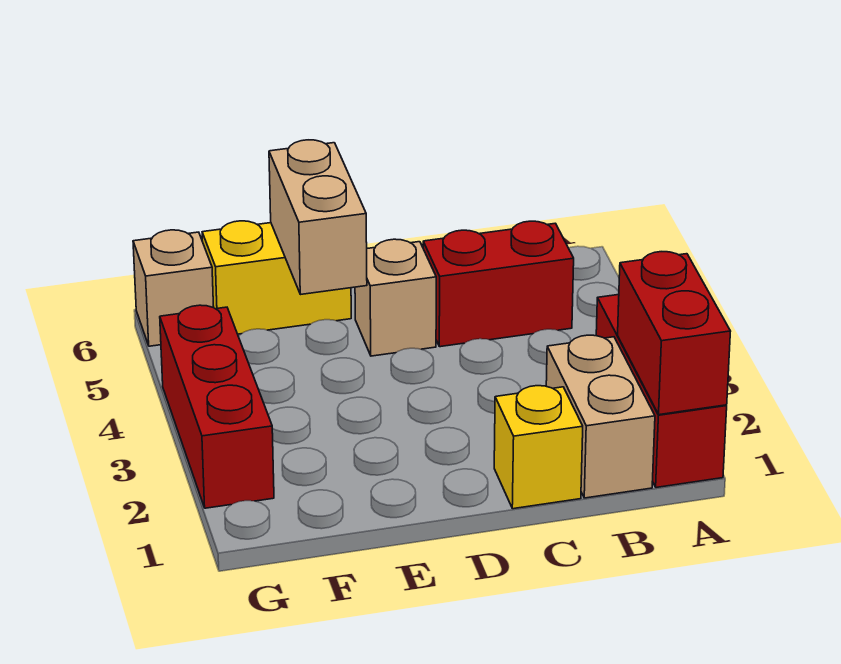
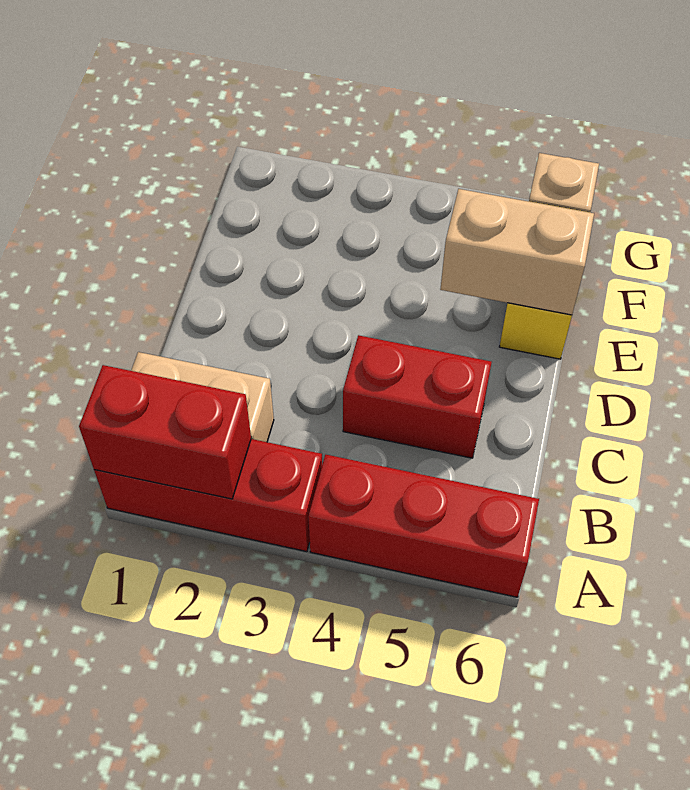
red 1x2 brick [423,221,574,347] -> red 1x2 brick turned to [343,335,491,458]
yellow 1x1 brick [494,386,583,509] -> none
tan 1x1 brick [355,239,436,356] -> none
red 1x3 brick [160,305,274,508] -> red 1x3 brick moved to [308,455,539,597]

